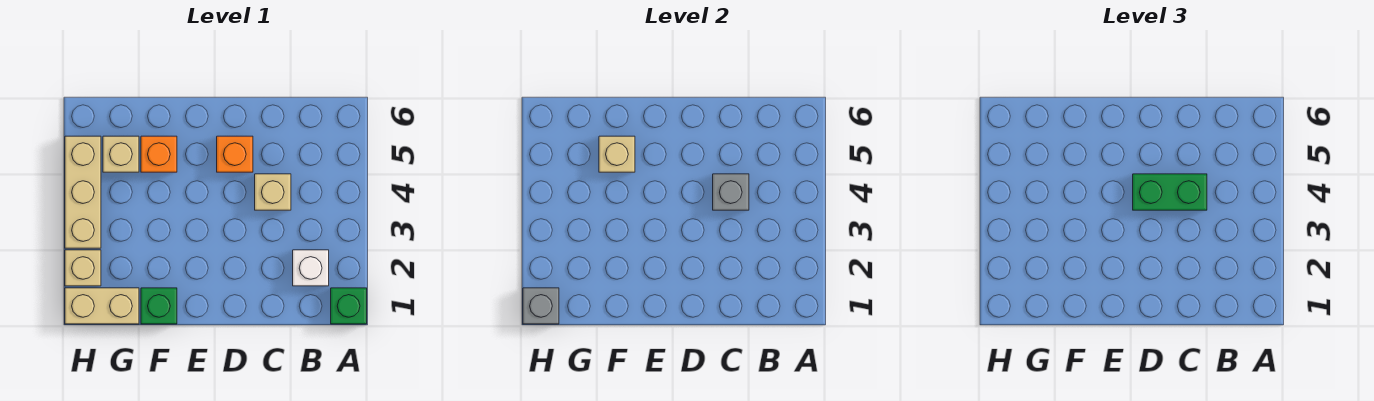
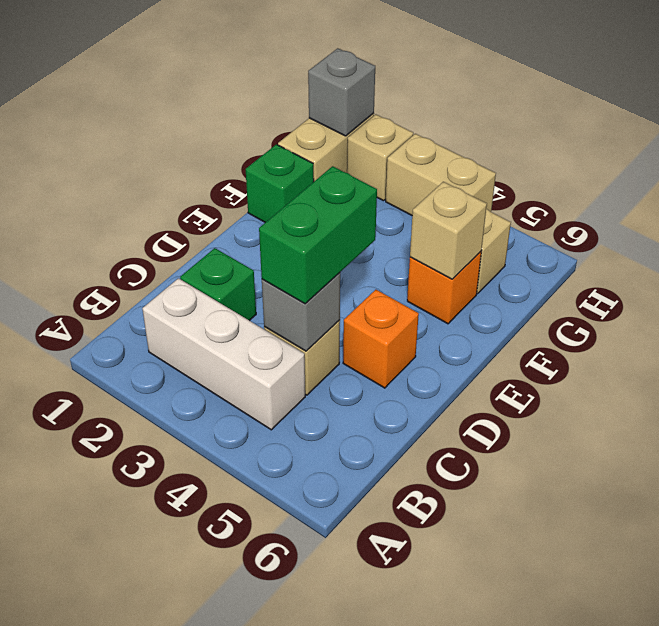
green 1x1 brick [331,288,367,324] -> green 1x1 brick moved to [180,248,256,321]
white 1x1 brick [293,250,329,286] -> white 1x3 brick [142,278,305,430]
tan 1x3 brick [65,136,101,248] -> tan 1x2 brick [386,134,496,215]

